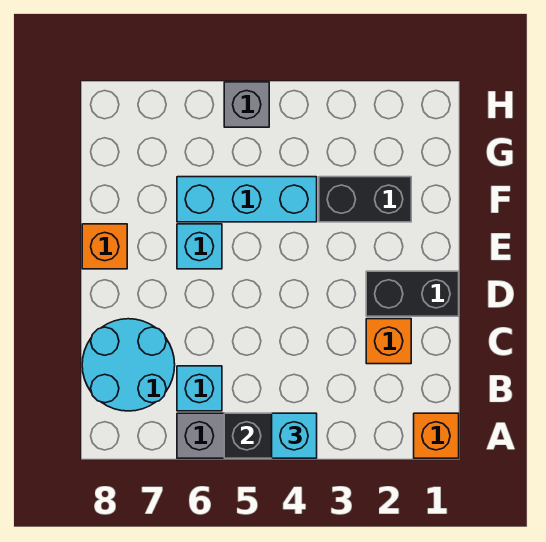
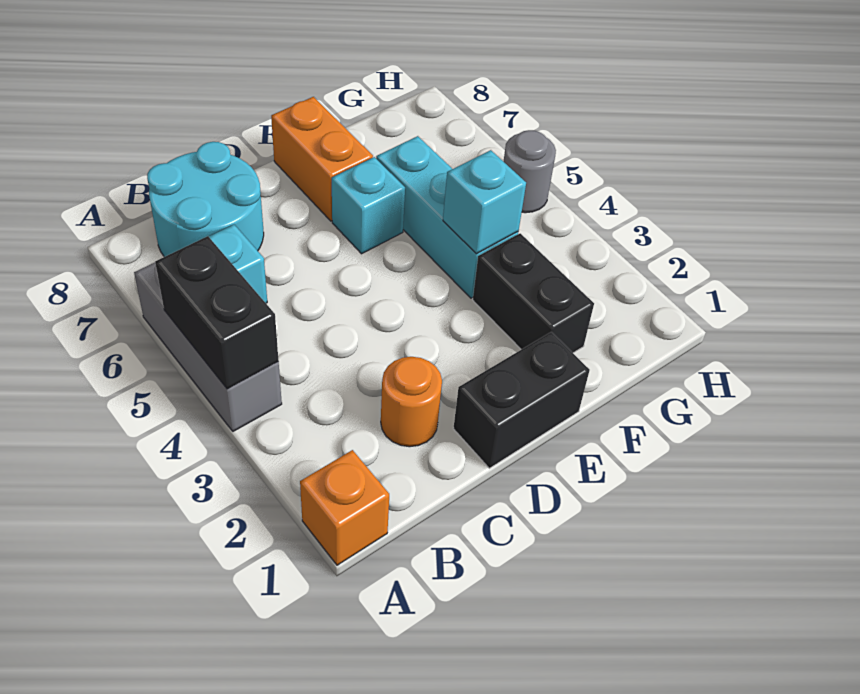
cyan 1x1 brick [272,413,317,458] -> cyan 1x1 brick moved to [443,150,526,254]
orange 1x1 brick [366,319,411,364] -> orange 1x1 round brick [381,357,442,447]
black 1x2 brick [366,271,459,316] -> black 1x2 brick turned to [453,332,590,468]
orange 1x1 brick [82,224,127,269] -> orange 1x2 brick [271,97,373,221]
grey 1x1 brick [224,82,269,127] -> grey 1x1 round brick [503,130,556,213]

